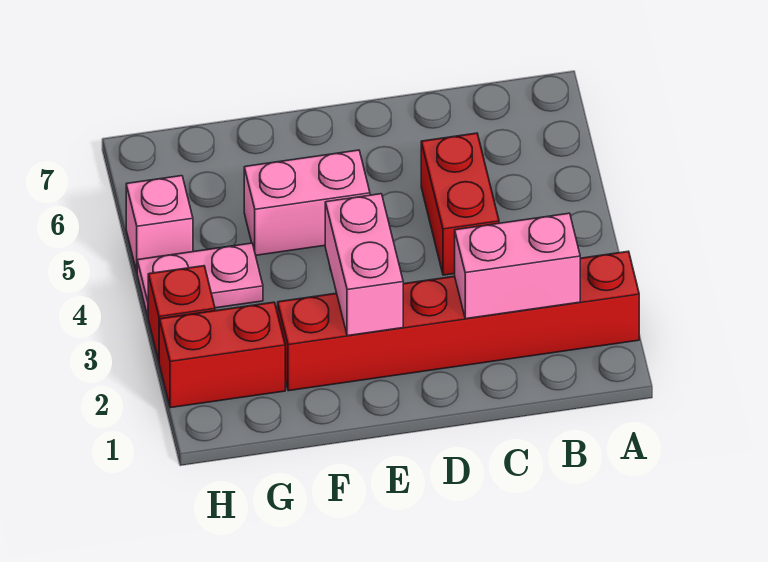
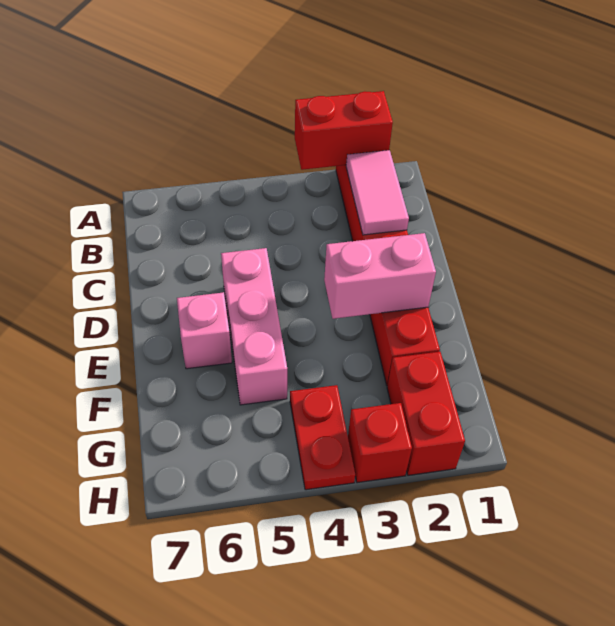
pink 1x2 brick [455,213,580,319] -> pink 1x2 tile [346,150,409,235]
red 1x2 brick [421,133,499,275] -> red 1x2 brick moved to [295,91,393,170]
pink 1x2 brick [244,150,370,255] -> pink 1x3 brick [221,248,287,405]
pink 1x2 plate [137,243,263,316] -> red 1x2 plate [290,385,355,490]
pink 1x1 brick [126,176,193,271] -> pink 1x1 brick moved to [177,292,232,369]

